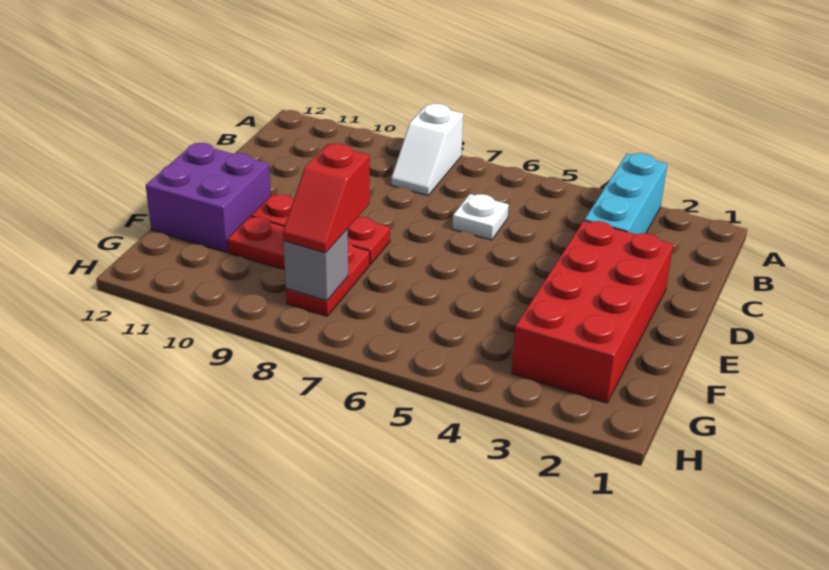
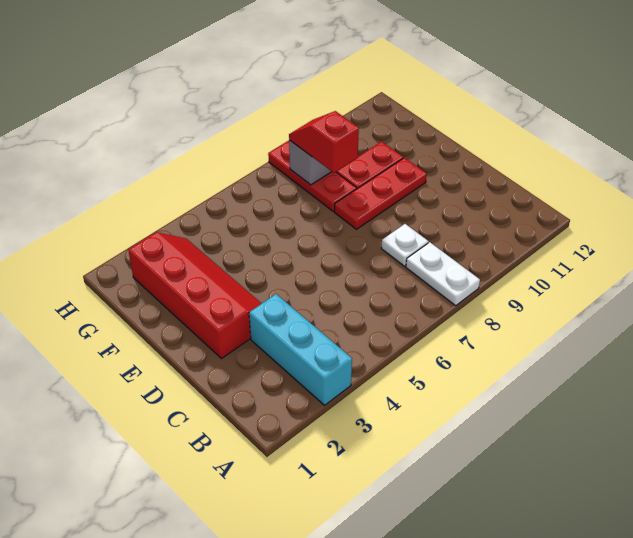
white 1x2 slope [391,104,463,196] -> white 1x2 plate [406,242,480,306]
white 1x1 plate [452,194,509,240] -> white 1x1 plate moved to [381,224,429,266]
red 2x4 brick [512,220,673,403] -> red 2x4 slope [128,232,262,358]
purple 2x2 brick [146,143,271,253] -> none
red 1x2 plate [286,243,370,316] -> red 1x3 plate [268,141,357,212]

